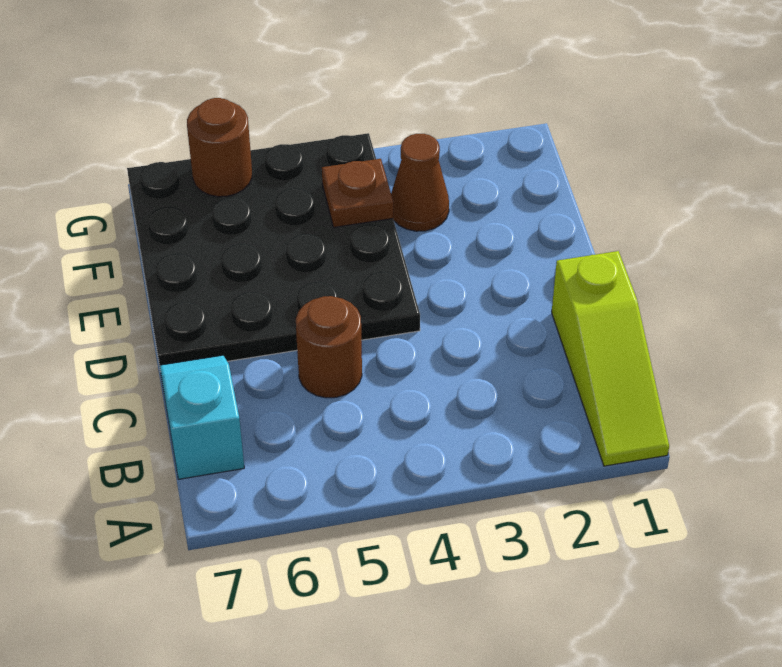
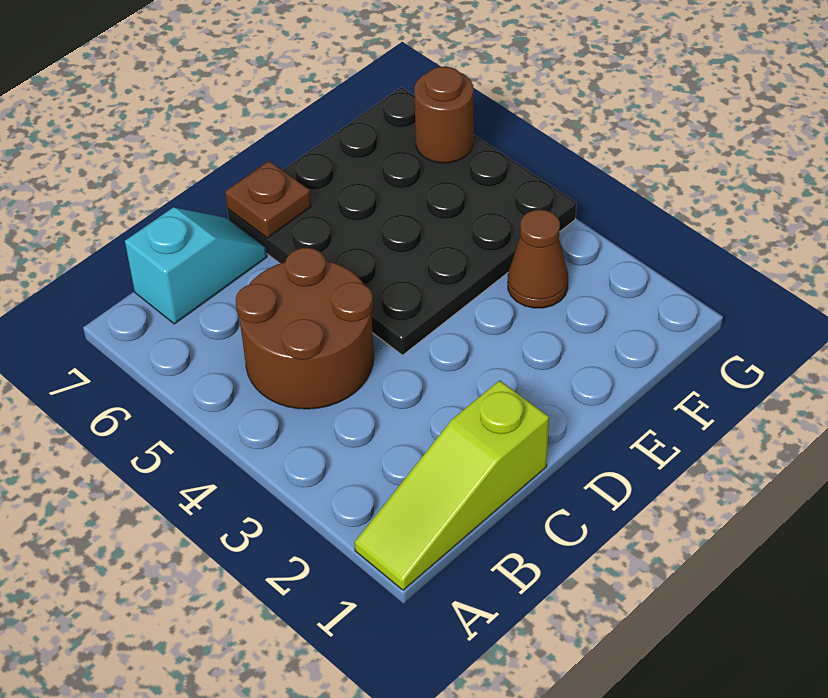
brown 1x1 round brick [296,296,362,398] -> brown 2x2 round brick [236,248,374,409]
brown 1x1 plate [322,159,393,227] -> brown 1x1 plate moved to [225,161,311,238]

